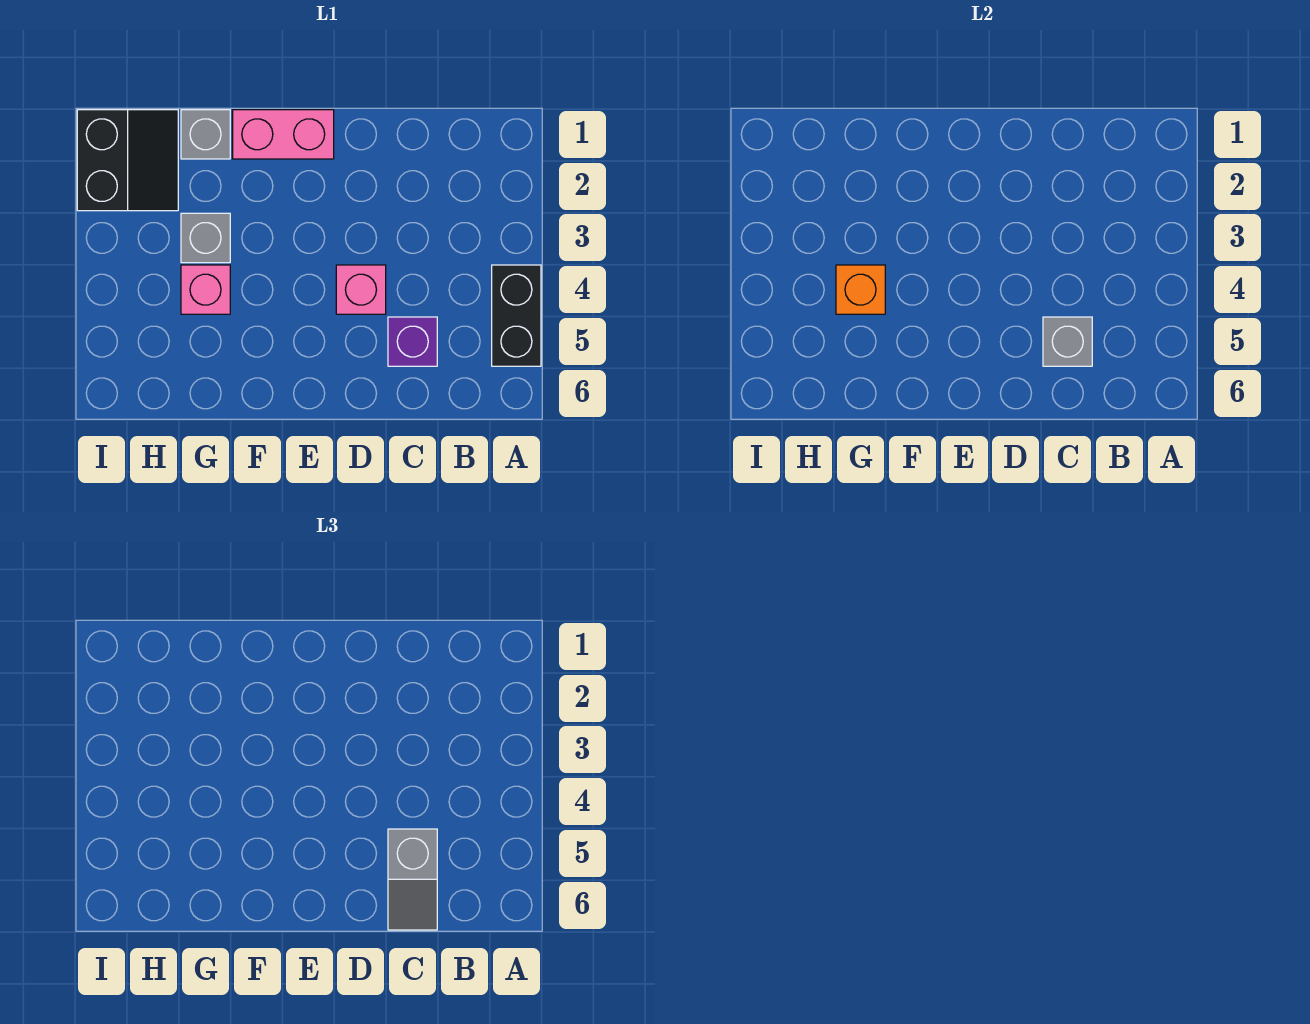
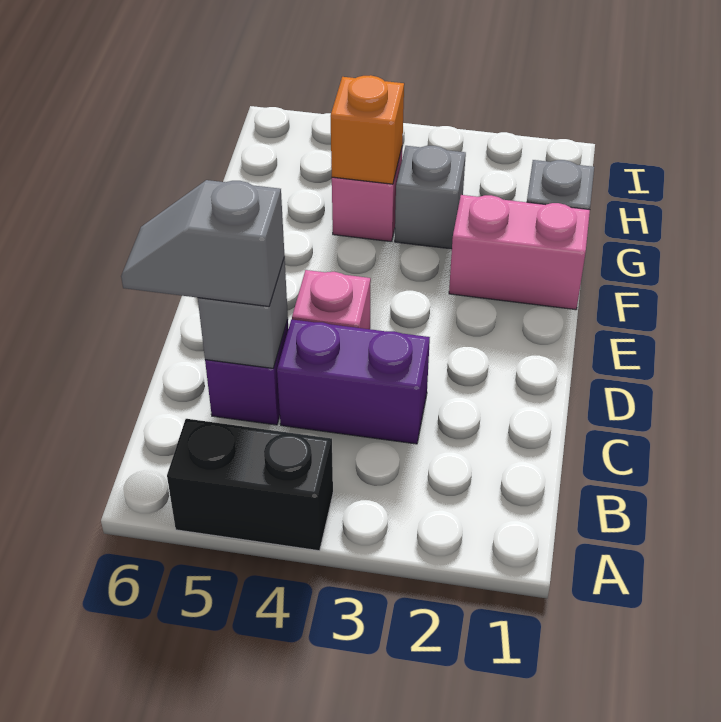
none -> purple 1x2 brick [277,319,430,444]
pink 1x2 brick [233,110,334,159] -> pink 1x2 brick turned to [449,195,590,310]
black 2x2 slope [77,110,178,211] -> none

